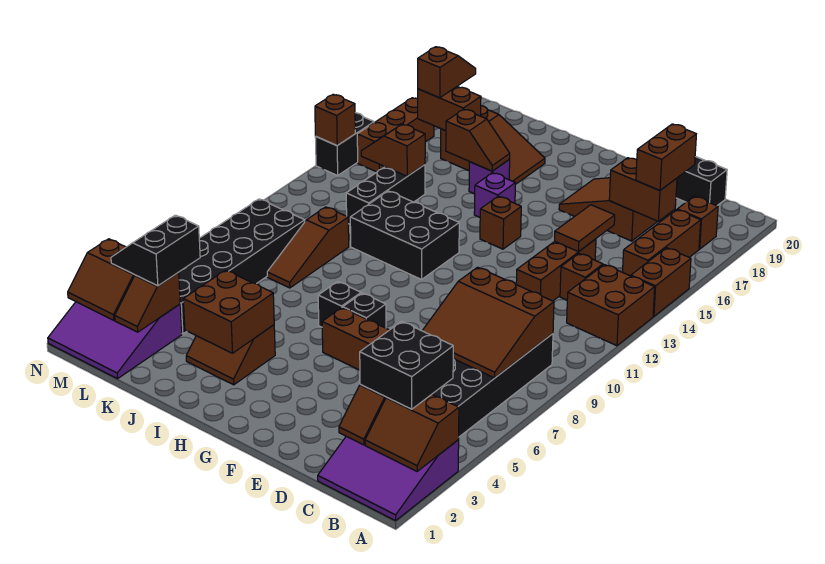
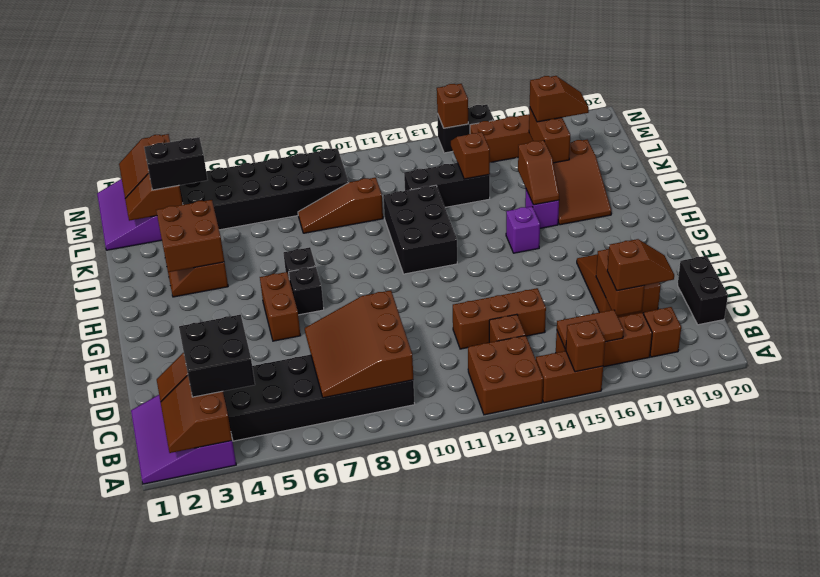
brown 1x2 brick [636,124,696,190] -> brown 1x2 slope [607,239,674,291]
brown 1x2 tile [555,205,615,252] -> brown 1x2 tile moved to [557,310,624,350]
brown 1x1 brick [480,196,521,249] -> brown 1x1 brick moved to [566,319,605,372]

